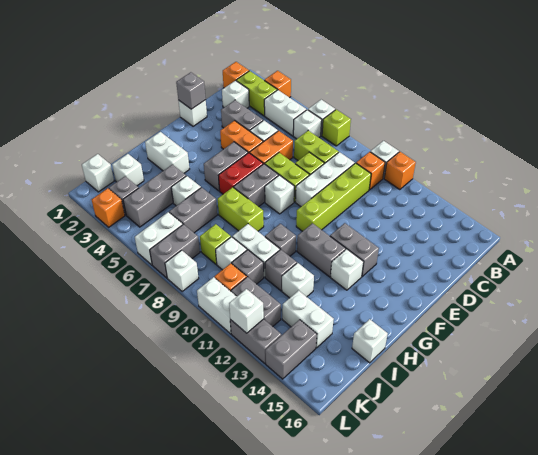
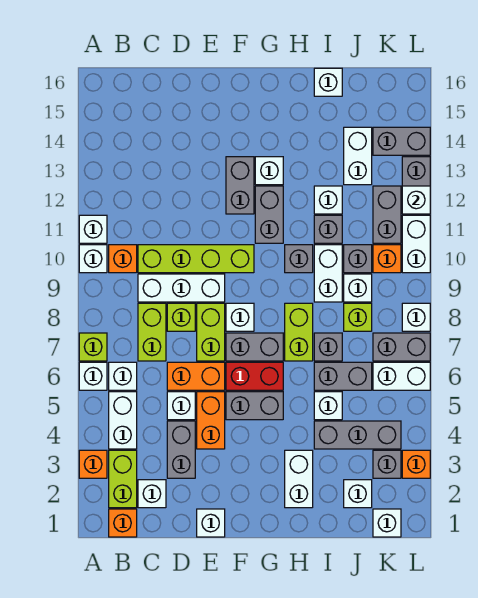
orange 1x1 brick [384,152,416,190] -> white 1x1 brick [79,215,107,243]
grey 1x1 brick [176,72,206,109] -> grey 1x1 brick moved to [314,333,342,361]

